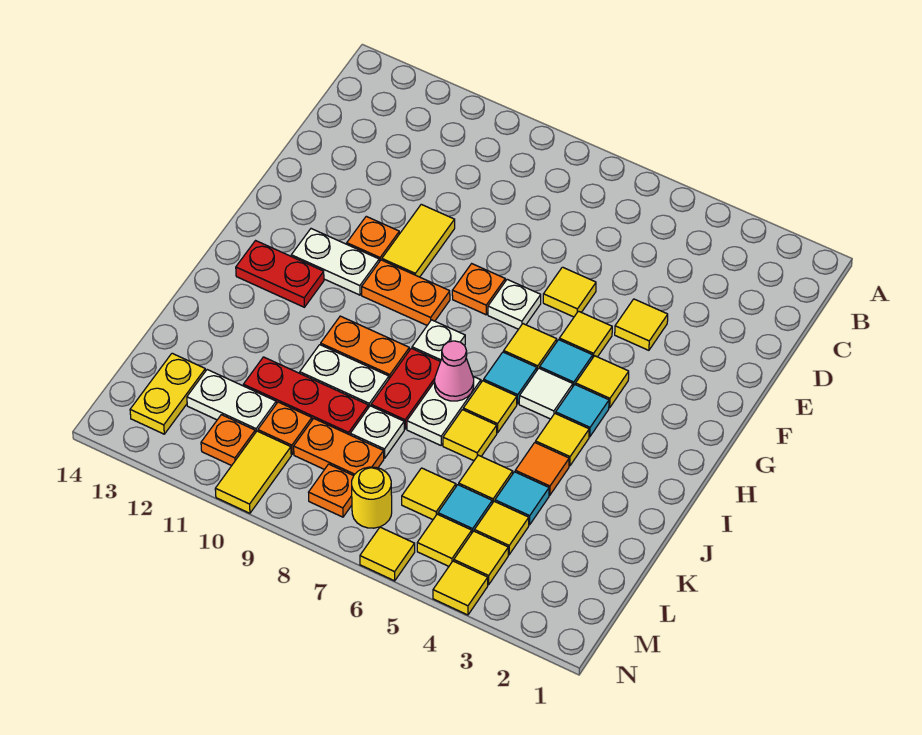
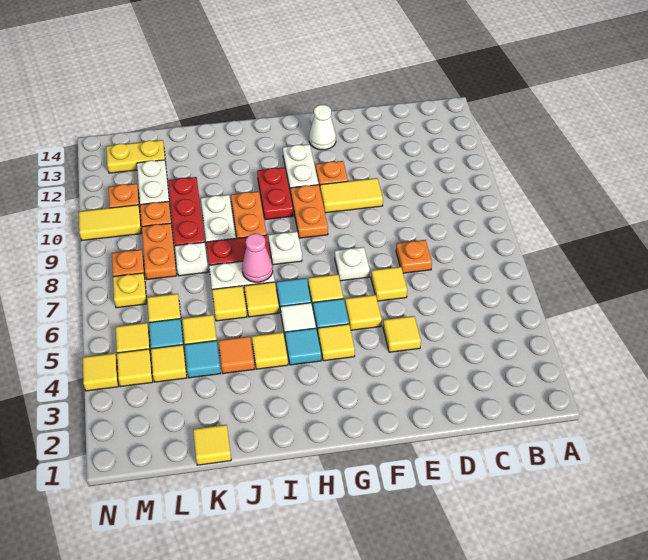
orange 1x1 plate [452,264,505,315] -> orange 1x1 plate moved to [396,240,432,273]
none -> white 1x1 cone [309,105,336,150]
red 1x2 plate [236,241,324,307] -> red 1x2 plate moved to [257,167,293,220]
yellow 1x1 round brick [352,467,392,528] -> yellow 1x1 plate [113,273,147,308]
yellow 1x1 tile [360,527,415,581] -> yellow 1x1 tile moved to [193,425,231,465]

